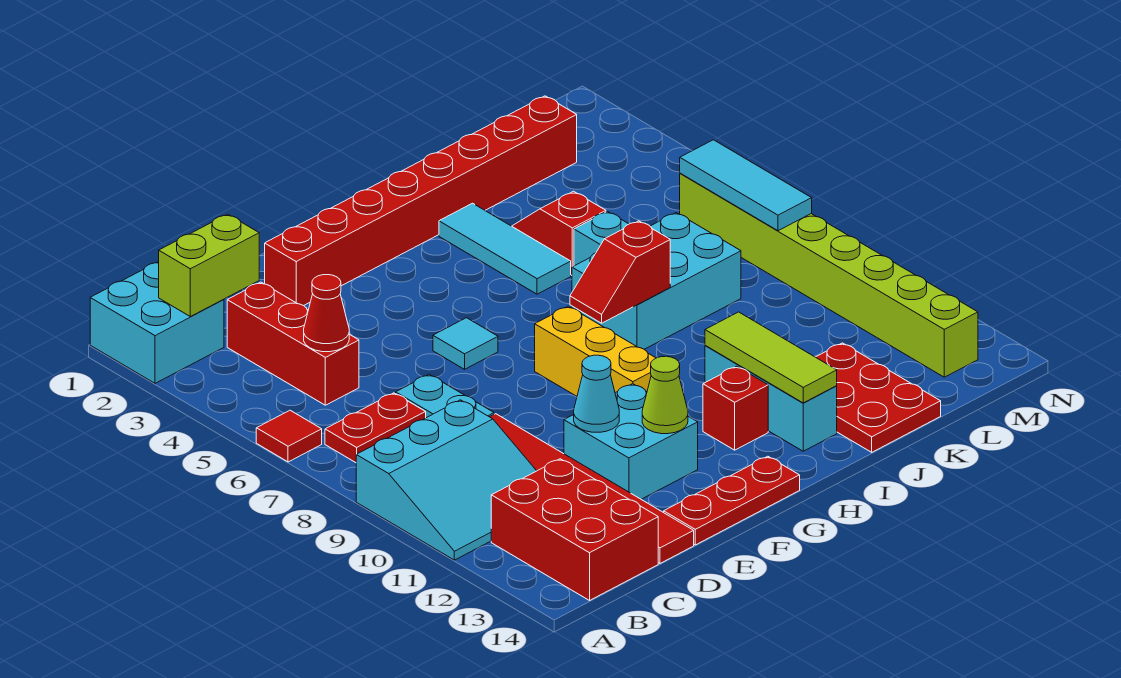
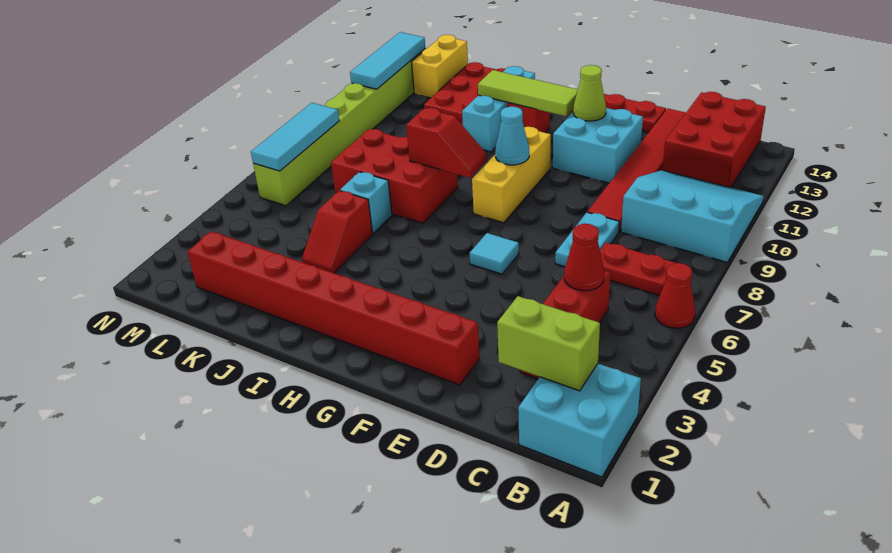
red 1x1 tile [256,410,322,462] -> red 1x1 cone [655,263,695,328]
cyan 1x1 cone [574,355,619,432] -> cyan 1x1 cone moved to [495,106,529,165]
cyan 1x3 tile [439,203,571,294] -> cyan 1x3 tile moved to [350,32,425,89]
cyan 2x3 brick [572,213,741,349] -> red 2x3 brick [331,129,458,223]
lime 1x3 tile [705,312,837,403] -> lime 1x3 tile turned to [478,70,578,116]
none -> yellow 1x2 brick [412,35,468,98]

